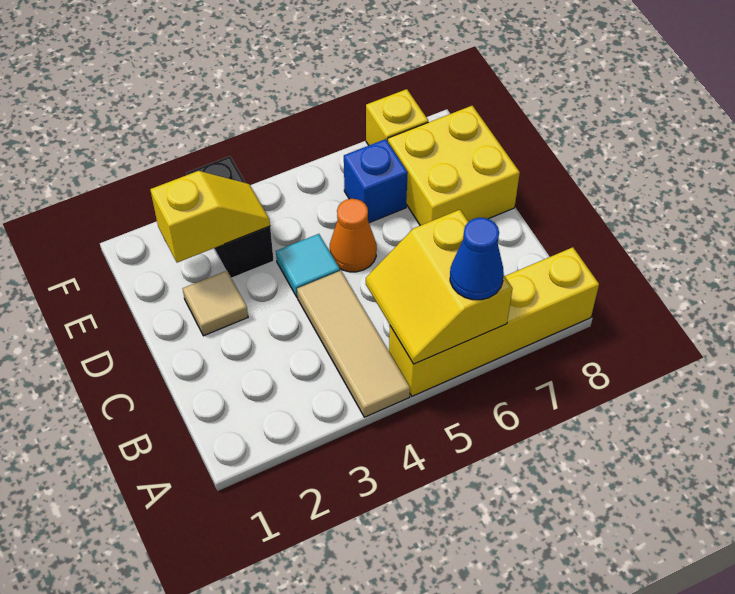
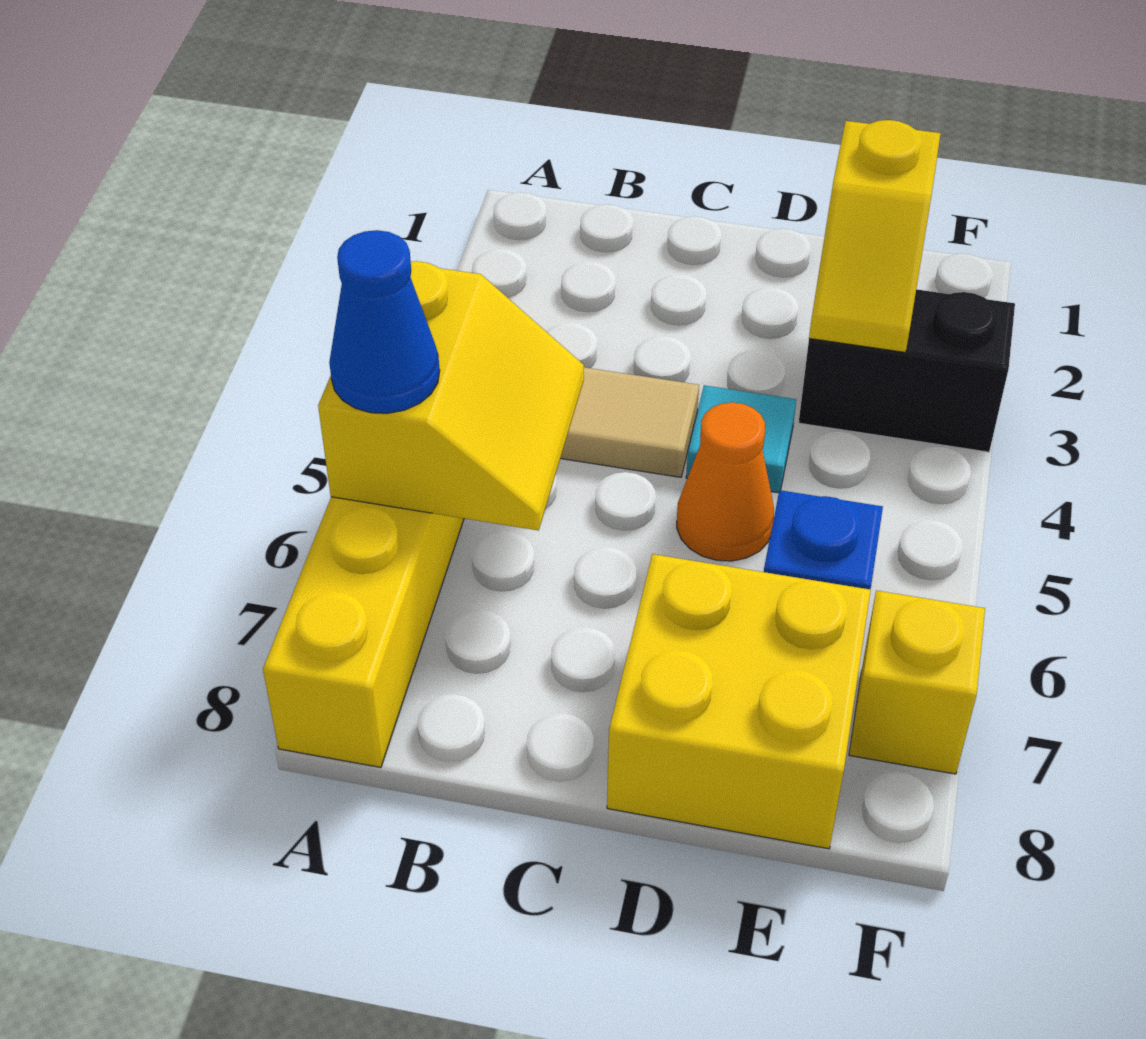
yellow 2x2 slope [366,210,513,364] -> yellow 2x2 slope turned to [318,261,584,531]
tan 1x1 tile [183,271,248,336] -> none

